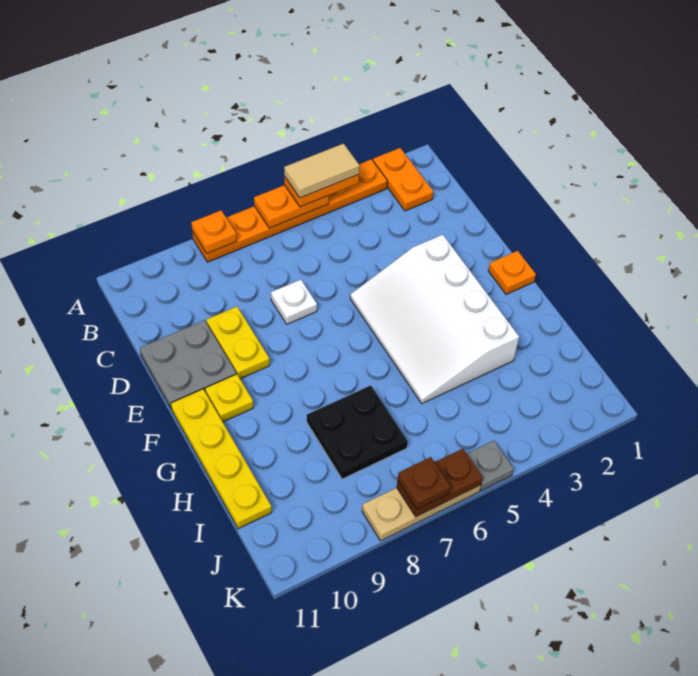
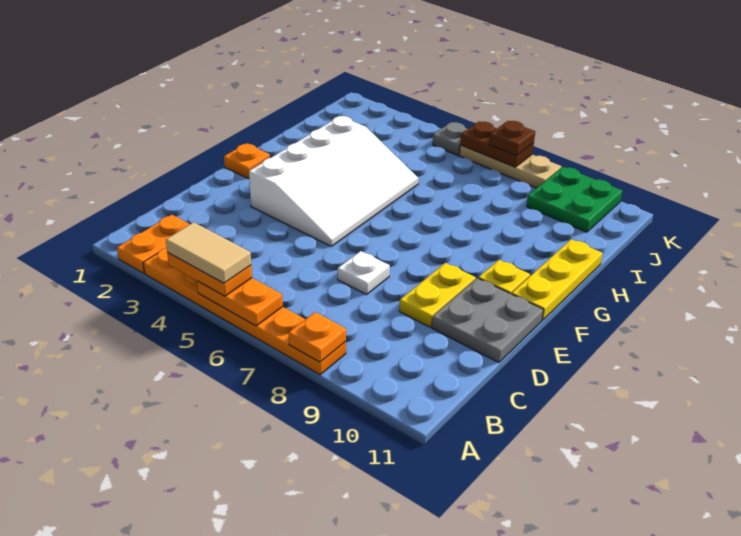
yellow 1x4 plate [171,389,272,529] -> yellow 1x3 plate [512,239,603,320]
black 2x2 plate [307,385,408,479] -> none
none -> green 2x2 plate [526,167,622,232]

